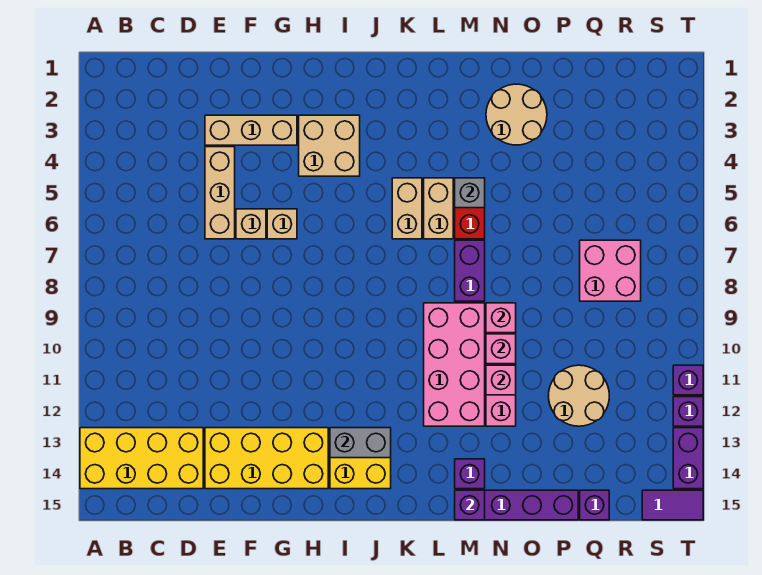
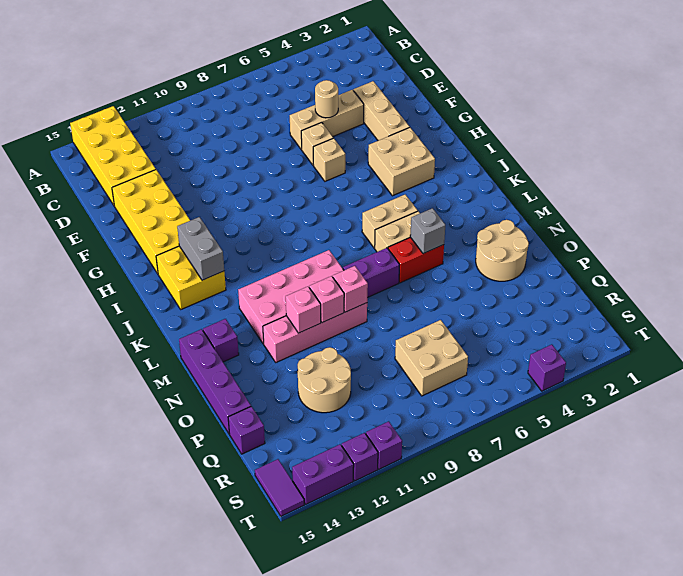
none -> tan 1x1 round brick [315,80,338,118]
purple 1x1 brick [455,490,485,520] -> purple 1x1 brick moved to [528,345,566,391]
pink 2x2 brick [580,240,641,301] -> tan 2x2 brick [395,320,468,396]

